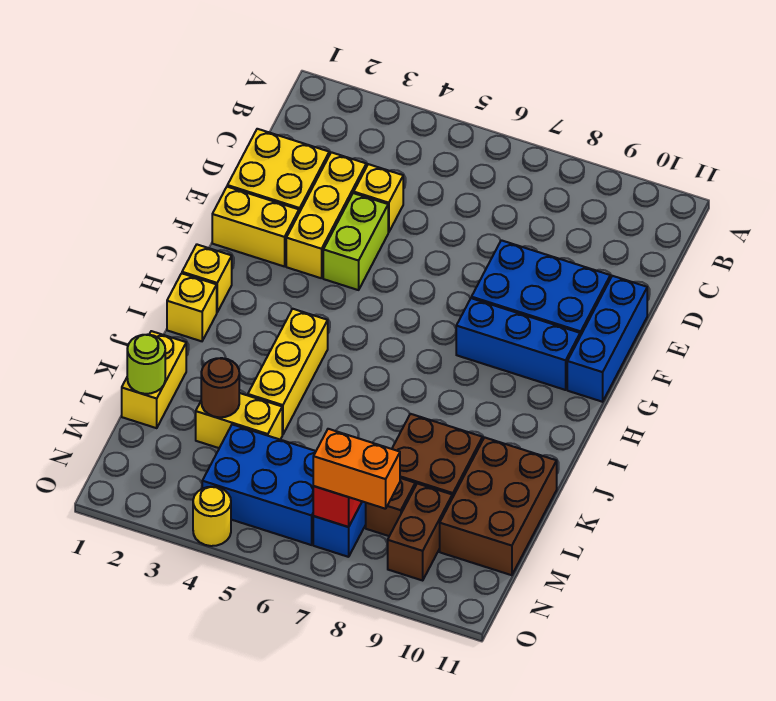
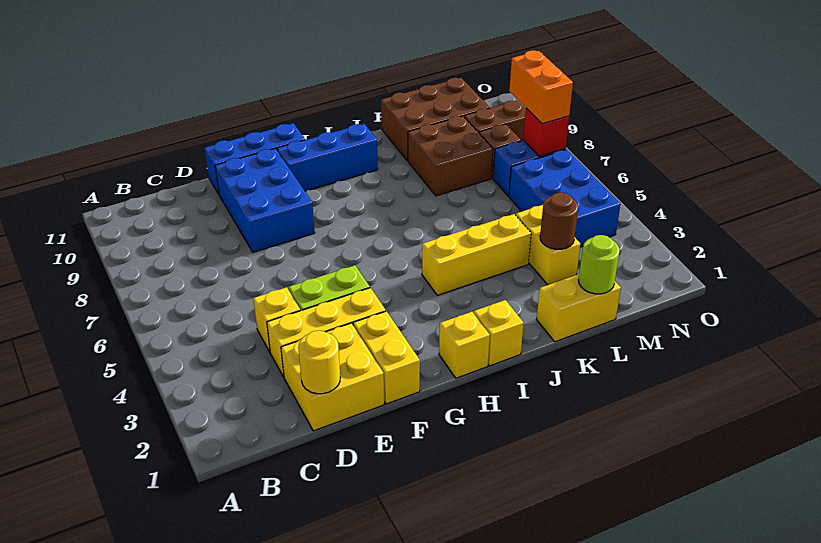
blue 1x3 brick [456,298,580,390] -> blue 1x3 brick turned to [277,124,378,191]
yellow 1x1 round brick [193,487,231,546] -> yellow 1x1 round brick moved to [298,330,340,394]

